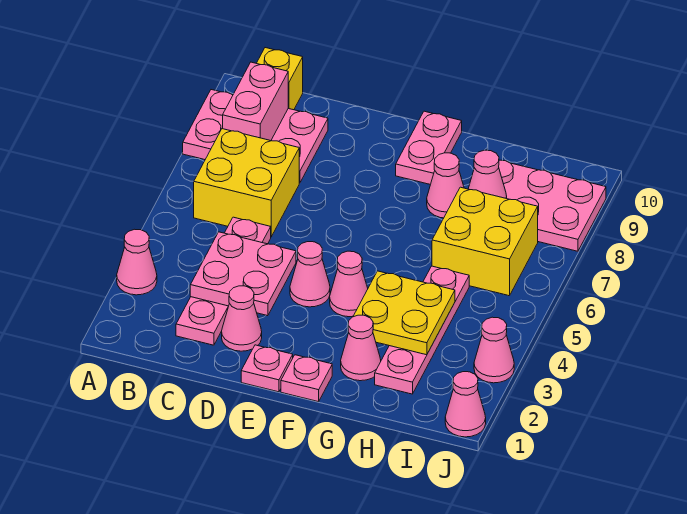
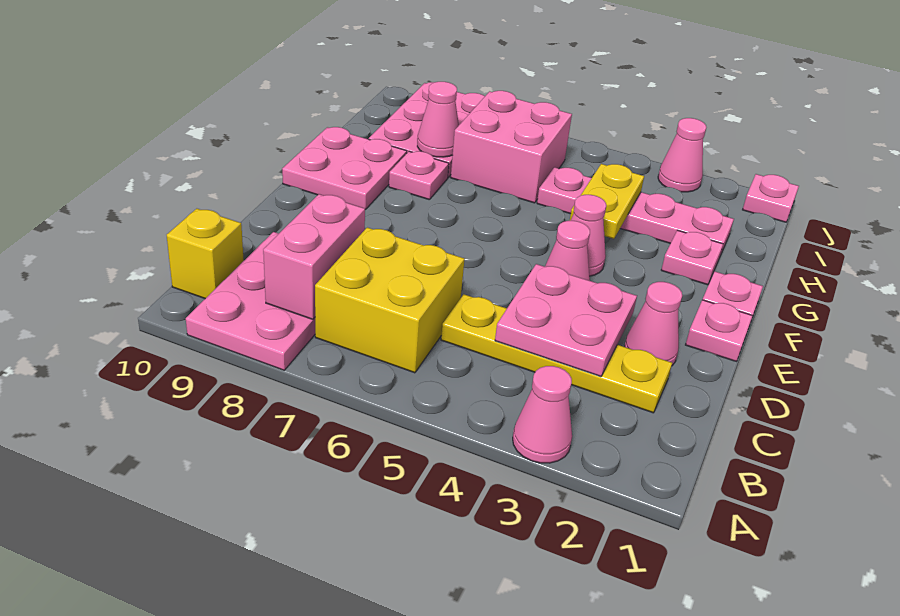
pink 1x2 brick [223,62,288,141] -> pink 1x2 brick turned to [263,194,365,319]
pink 1x4 plate [176,217,271,345] -> yellow 1x4 plate [441,294,672,413]
pink 1x2 plate [396,111,462,184] -> pink 2x2 plate [282,127,407,209]
pink 1x1 cone [341,315,381,381] -> pink 1x1 plate [661,230,723,285]
yellow 2x2 plate [353,271,455,355] -> yellow 1x2 plate [570,164,644,239]
pink 1x1 cone [427,153,464,218] -> pink 1x1 plate [389,151,449,200]
yellow 2x2 brick [432,187,538,296] -> pink 2x2 brick [451,91,572,203]
pink 1x1 cone [445,372,486,437] -> pink 1x1 plate [743,174,799,222]

